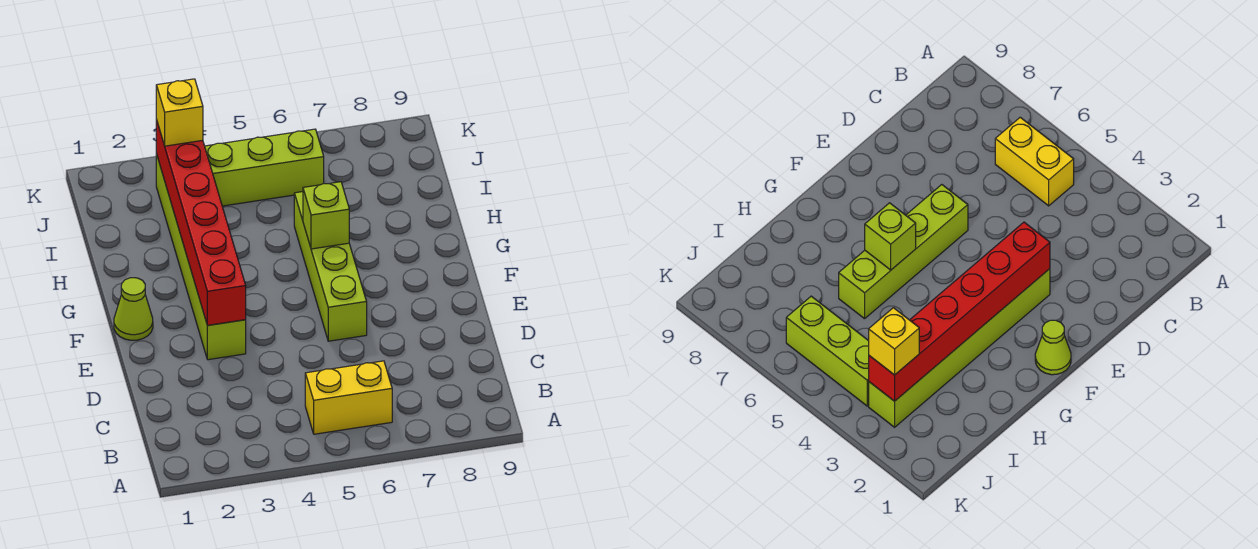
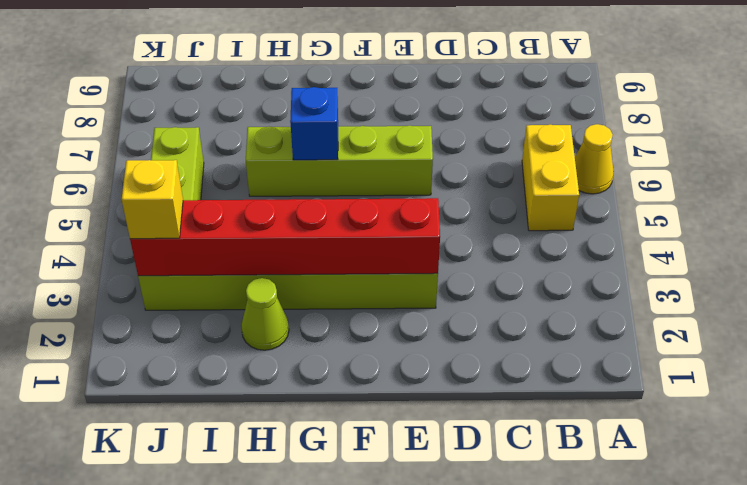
none -> yellow 1x1 cone [575,124,614,194]
lime 1x1 cone [114,278,153,340] -> lime 1x1 cone moved to [241,278,289,350]
lime 1x1 brick [303,182,349,249] -> blue 1x1 brick [290,87,338,160]

